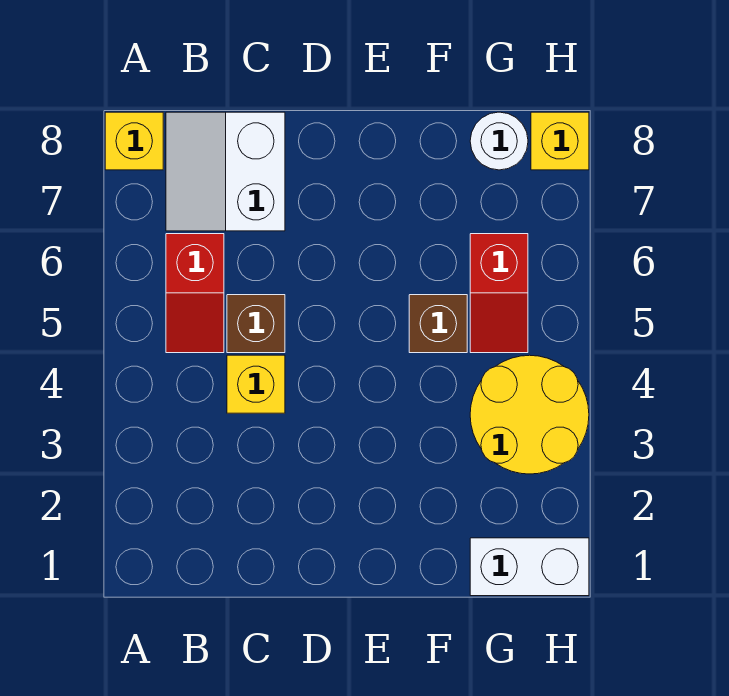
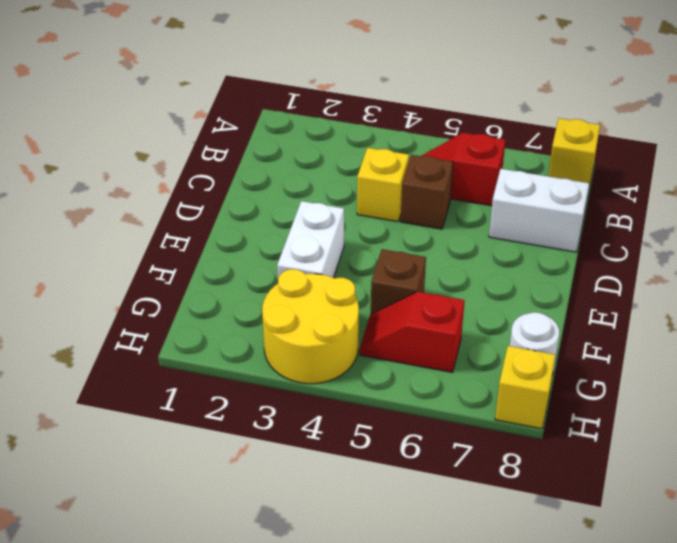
white 1x2 brick [470,538,589,596] -> white 1x2 brick moved to [277,201,344,278]

